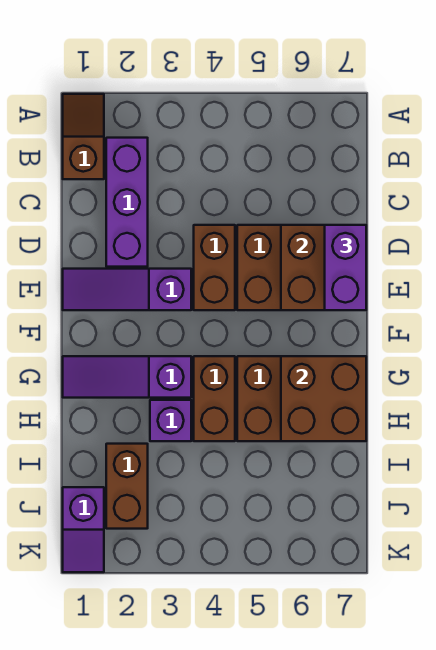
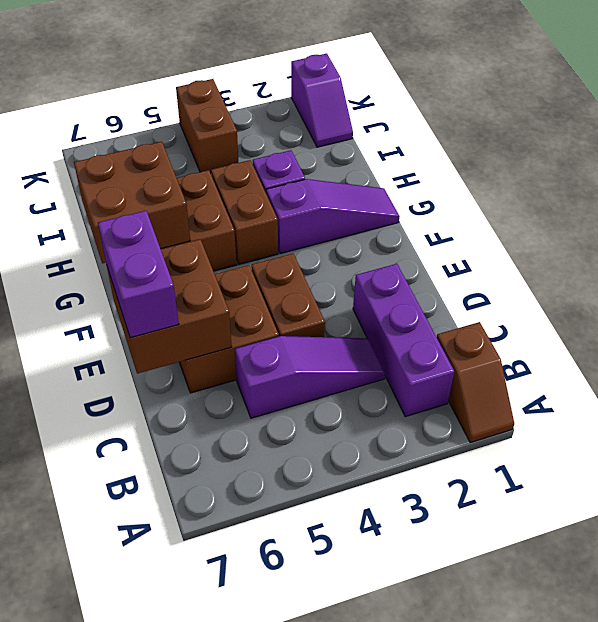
purple 1x3 slope [63,269,191,310] -> purple 1x3 slope moved to [235,336,385,418]
brown 1x2 brick [106,444,148,529] -> brown 1x2 brick moved to [176,79,239,173]
purple 1x2 slope [63,487,104,572] -> purple 1x2 slope turned to [291,54,353,147]

